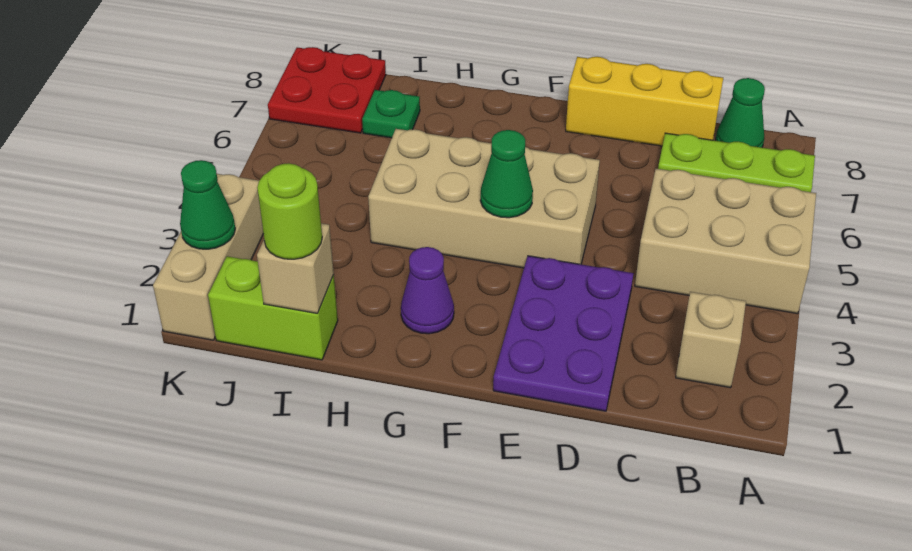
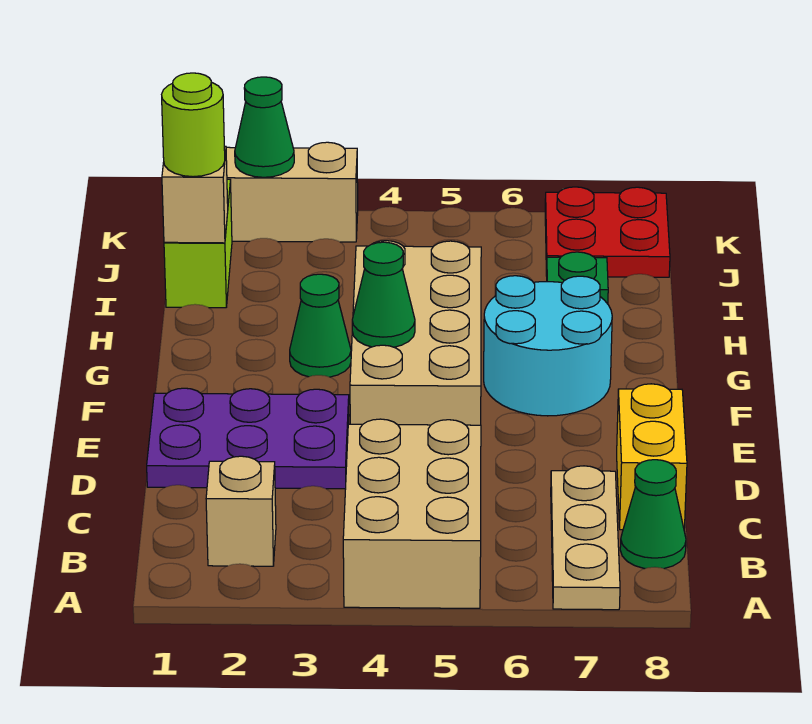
lime 1x3 plate [658,133,815,192] -> tan 1x3 plate [551,466,620,610]
yellow 1x3 brick [566,57,723,146] -> yellow 1x2 brick [617,384,687,530]
none -> cyan 2x2 round brick [484,276,612,416]
purple 1x1 cone [401,247,454,334] -> none
none -> green 1x1 cone [290,274,351,377]

